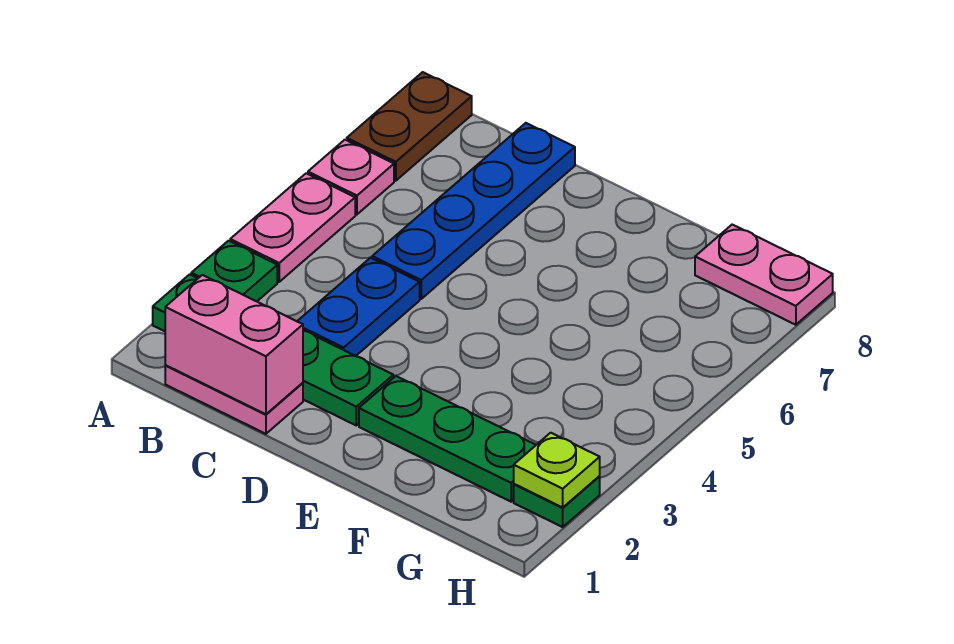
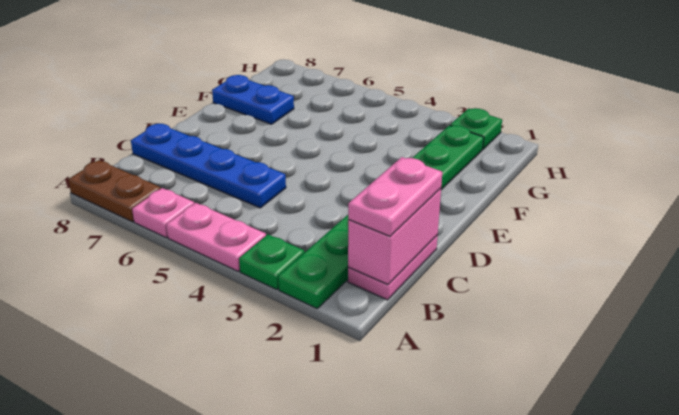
blue 1x2 plate [297,258,420,356] -> blue 1x2 plate moved to [212,75,294,124]
pink 1x2 plate [695,225,833,325] -> pink 1x2 plate moved to [348,157,442,236]
lime 1x1 plate [514,433,600,507] -> none

